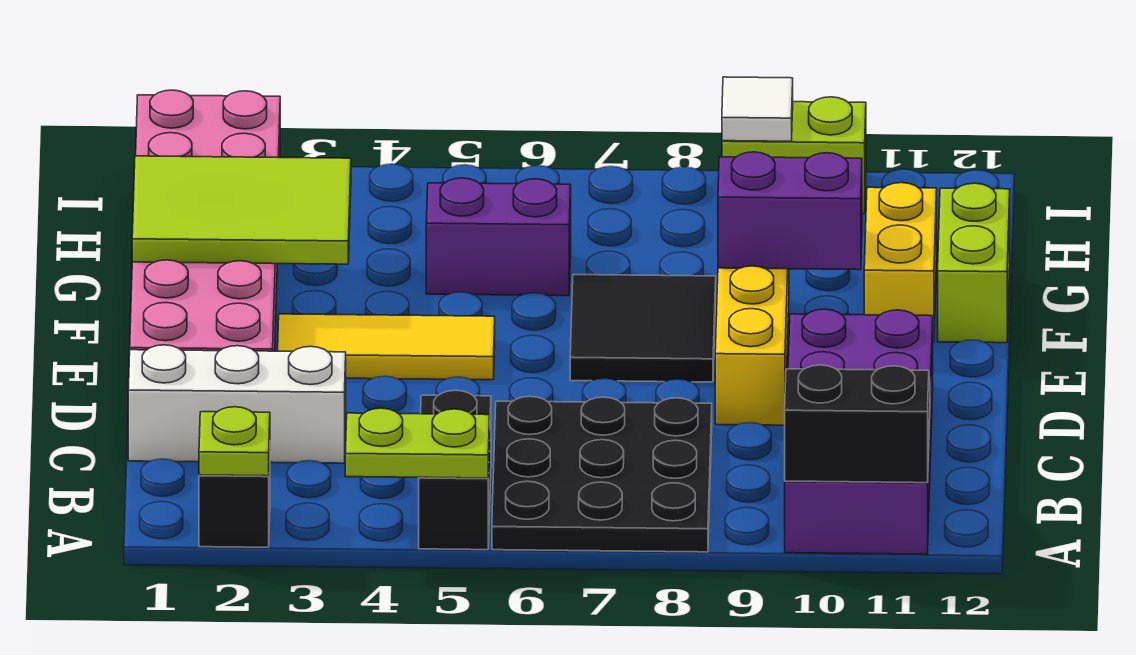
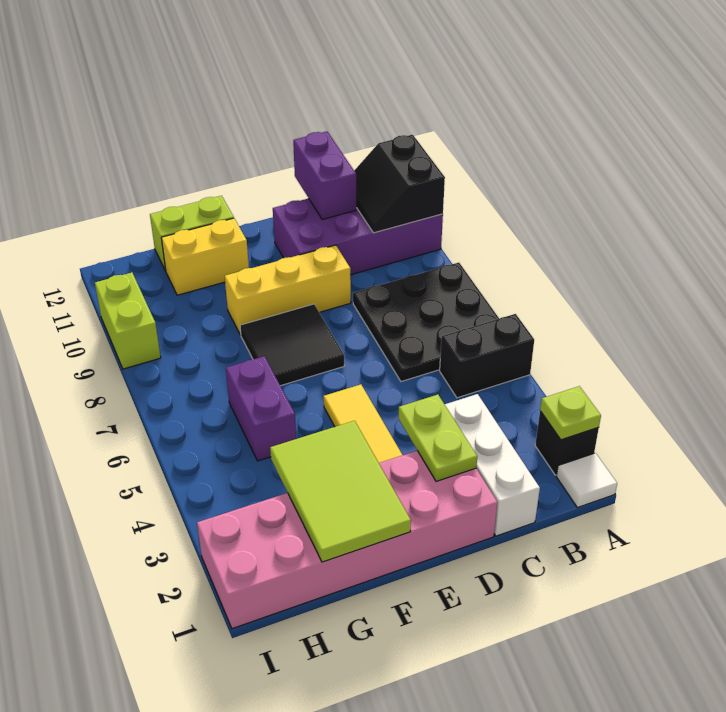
lime 1x2 plate [345,408,490,478] -> lime 1x2 plate moved to [398,395,477,481]
purple 1x2 brick [718,152,862,270] -> purple 1x2 brick moved to [293,131,356,219]
white 1x1 tile [722,77,793,141] -> white 1x1 tile moved to [556,453,617,508]

